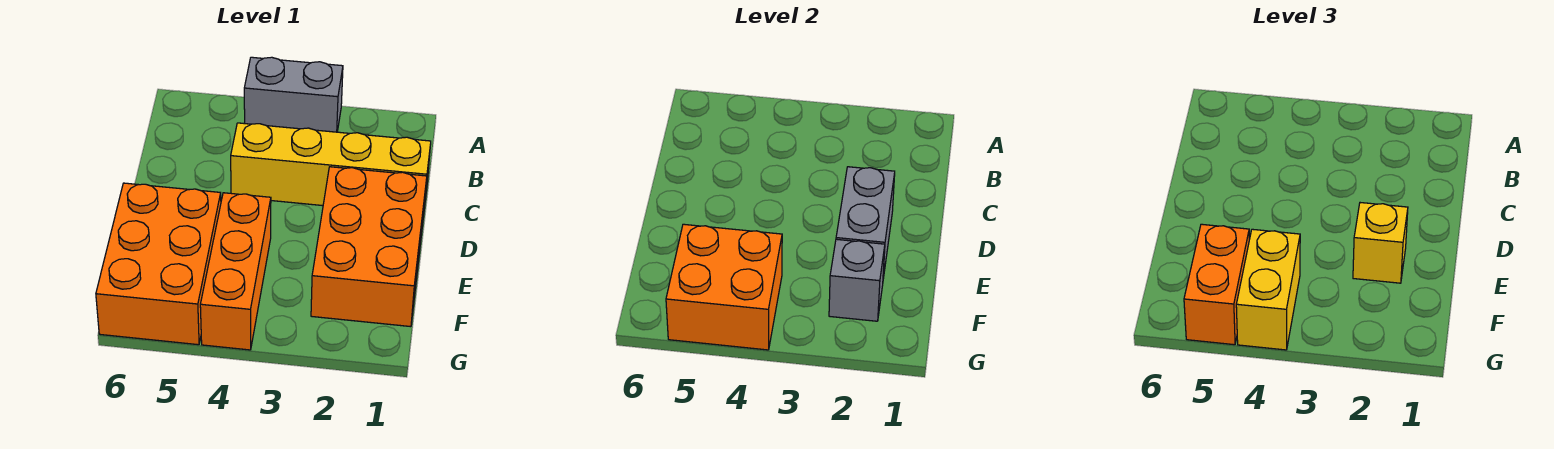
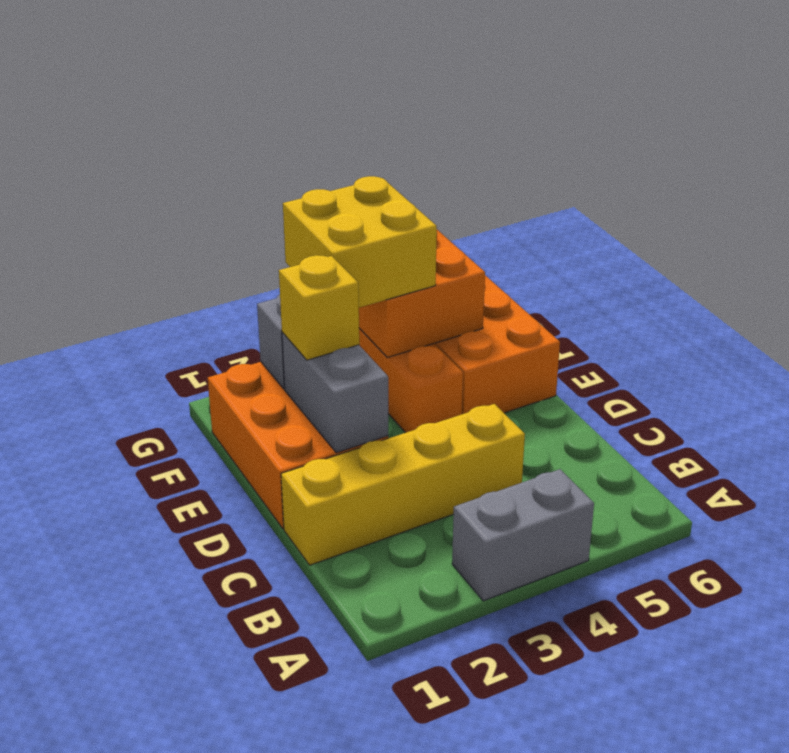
yellow 1x2 brick [1236,229,1300,350] -> yellow 2x2 brick [283,176,437,308]
orange 1x2 brick [1184,224,1249,345] -> none

